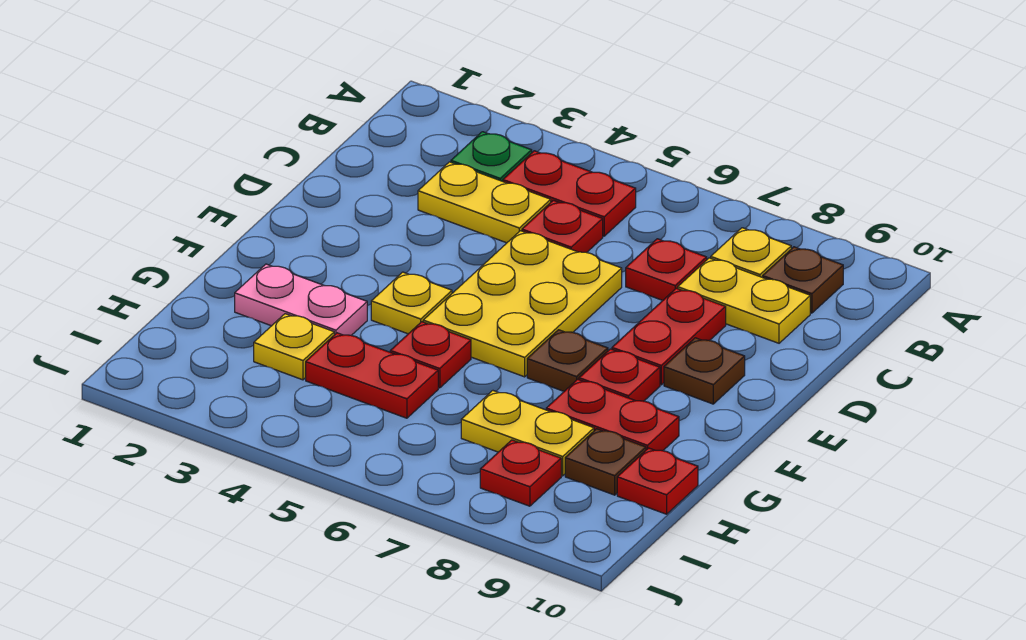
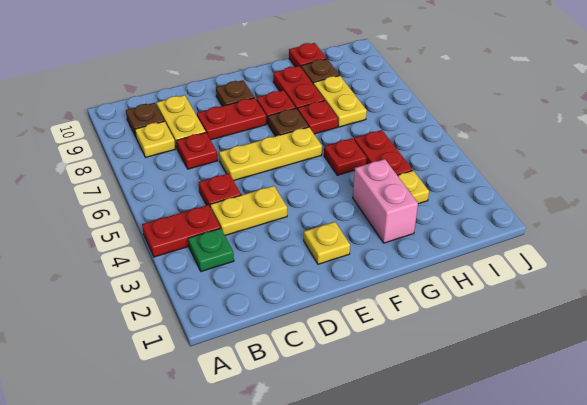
red 1x2 plate [503,151,636,236] -> red 1x2 plate turned to [142,205,220,257]
yellow 1x2 plate [418,162,551,243] -> yellow 1x2 plate turned to [210,186,287,235]
yellow 2x3 plate [423,231,622,377] -> yellow 1x3 plate [219,127,322,181]
yellow 1x1 plate [371,272,452,334] -> yellow 1x1 plate moved to [304,222,350,264]
pink 1x2 plate [235,264,367,335] -> pink 1x2 brick [353,159,418,243]
red 1x1 plate [480,440,561,506] -> red 1x1 plate moved to [298,100,338,134]

